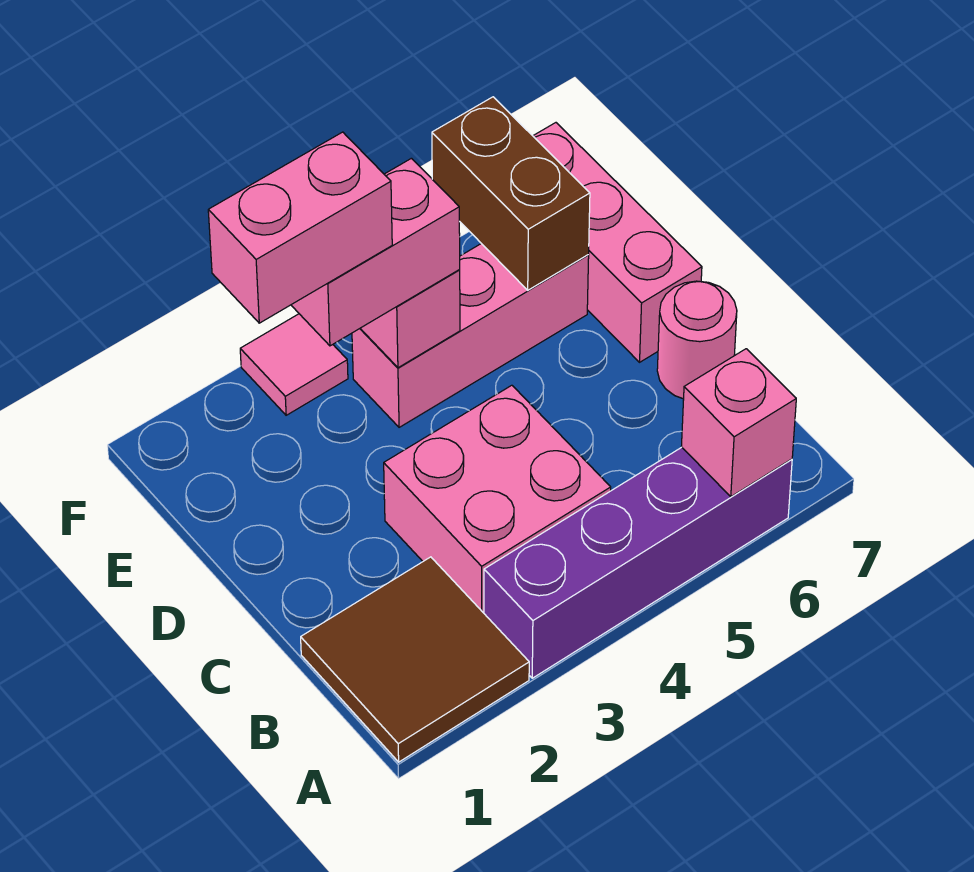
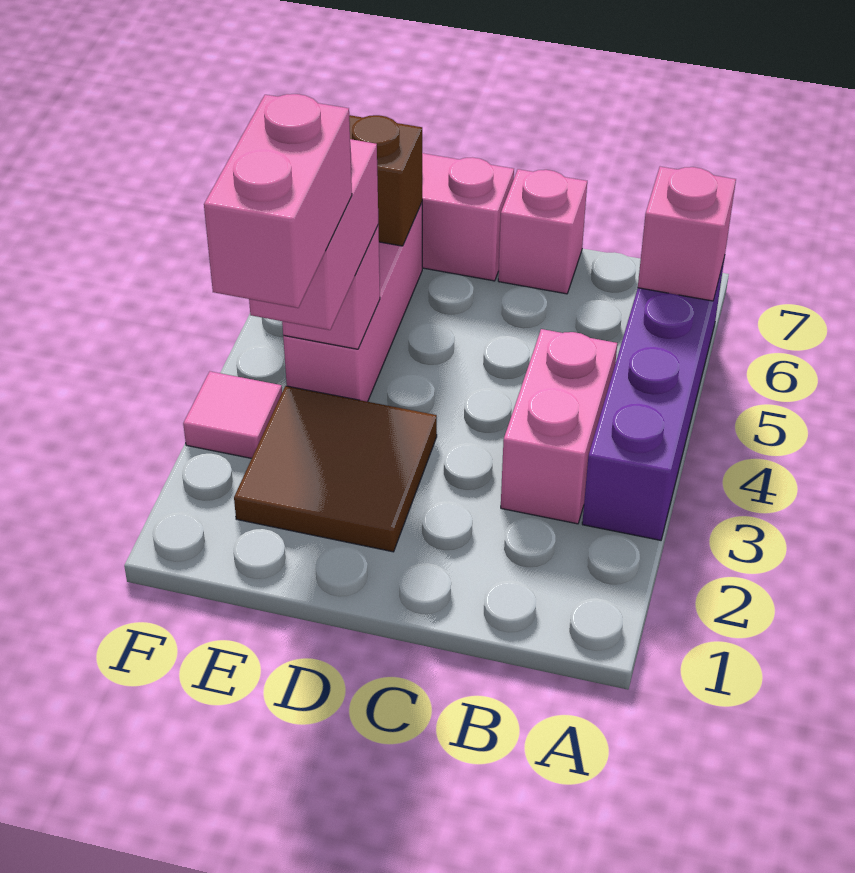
brown 2x2 tile [301,557,529,762] -> brown 2x2 tile moved to [234,386,437,552]
pink 2x2 brick [384,385,611,613] -> pink 1x2 brick [501,329,617,524]
pink 1x1 round brick [657,281,737,399] -> pink 1x1 brick [498,169,587,294]

